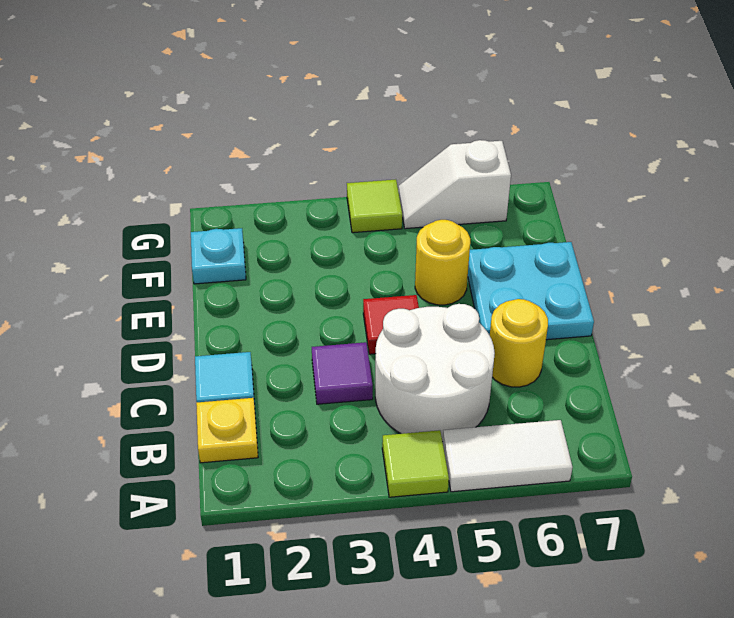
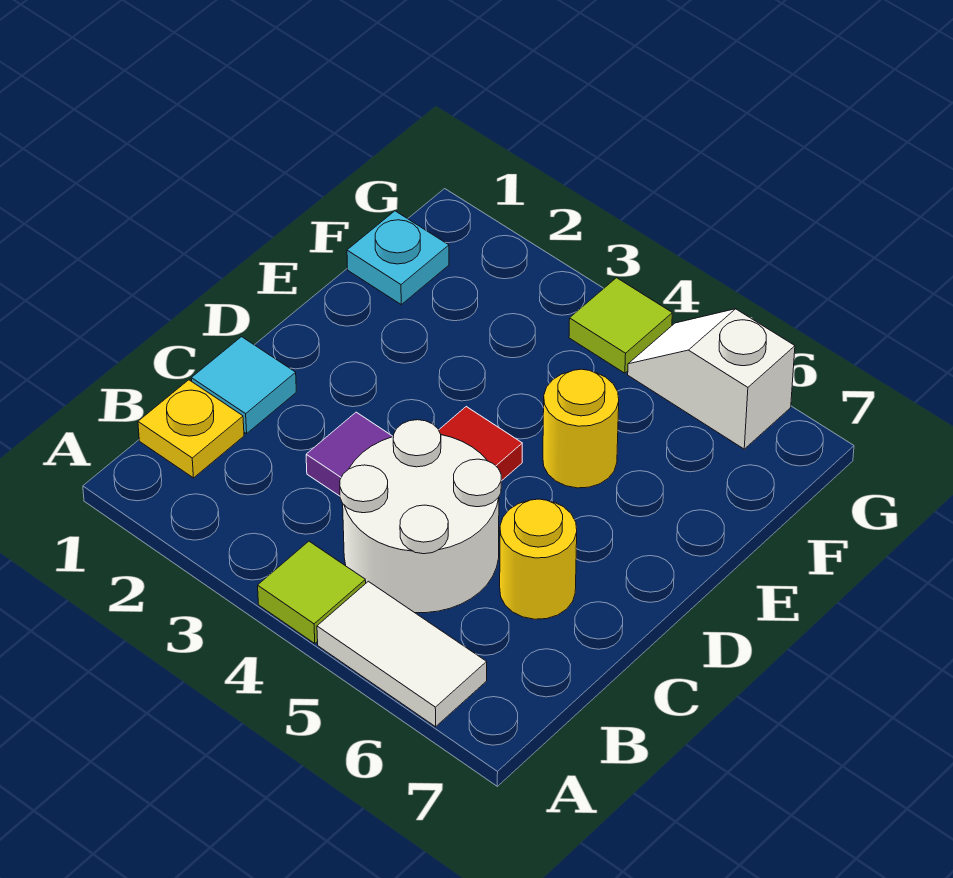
cyan 2x2 plate [468,242,594,340] -> none

